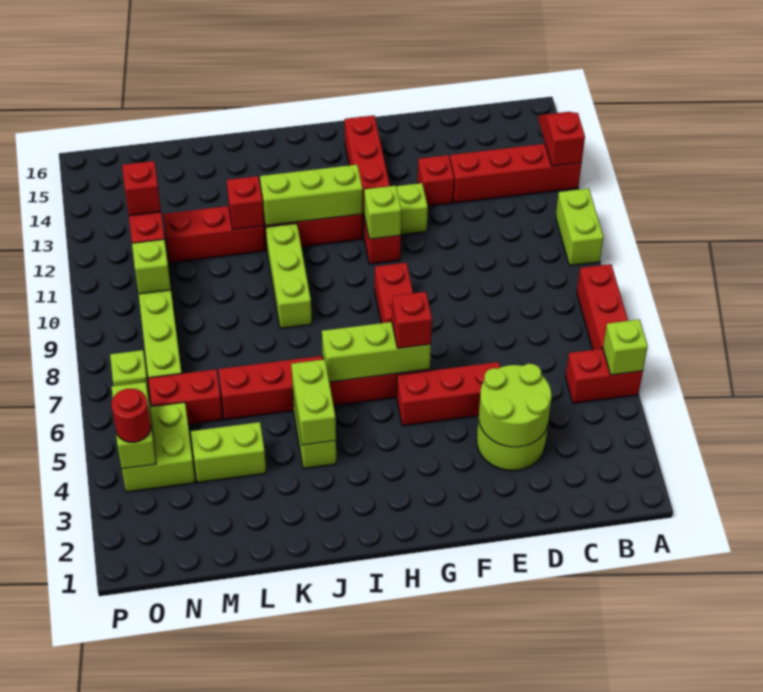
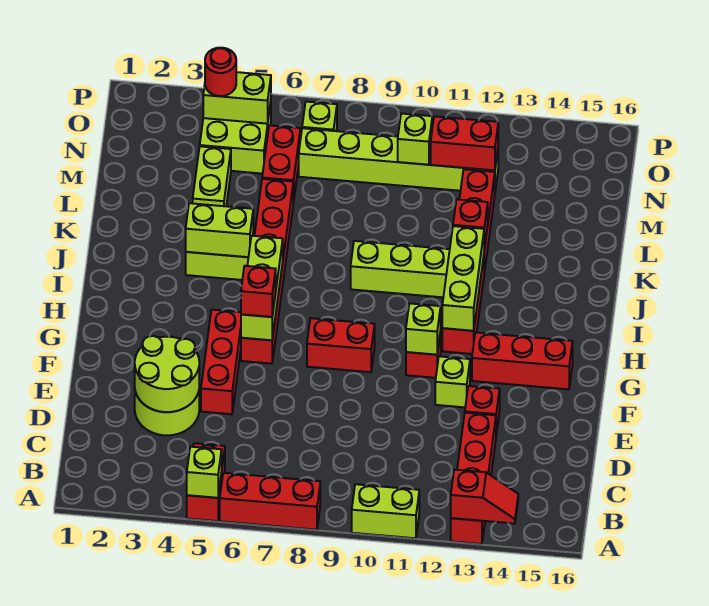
red 1x1 brick [122,161,161,216] -> none

